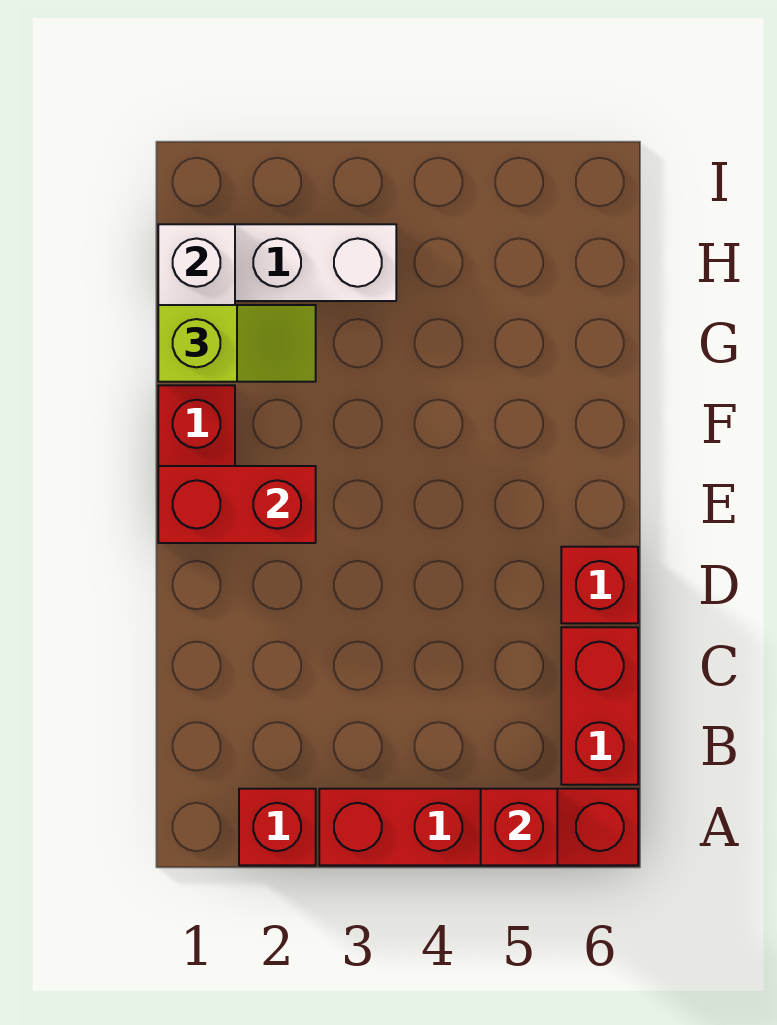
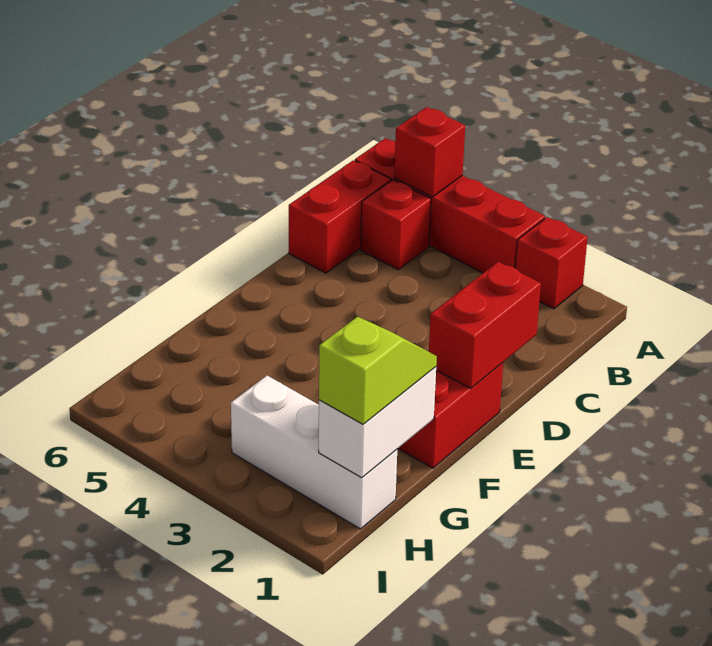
red 1x1 brick [561,547,638,623] -> red 1x1 brick moved to [361,180,431,270]
red 1x2 brick [158,466,316,543] -> red 1x2 brick turned to [429,262,541,388]
lime 1x2 slope [158,305,316,382] -> lime 1x2 slope turned to [319,316,437,424]

